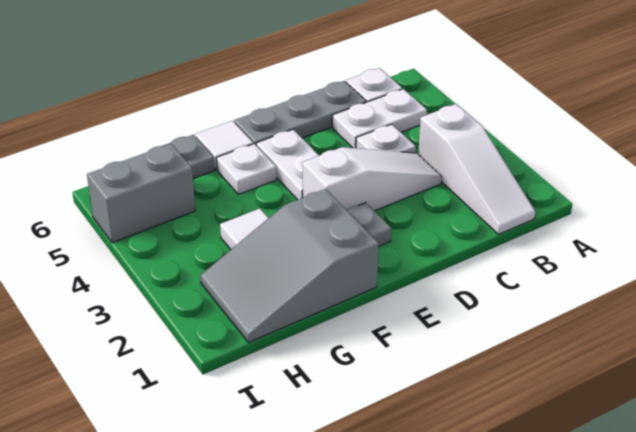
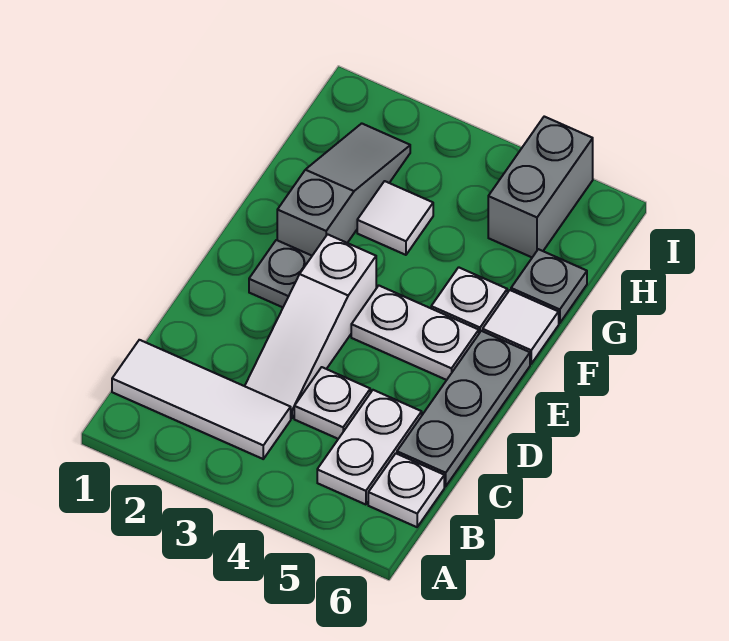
white 1x3 slope [418,104,535,234] -> white 1x3 tile [112,340,291,459]
grey 2x3 slope [200,189,379,342] -> grey 1x3 slope [277,123,410,256]

